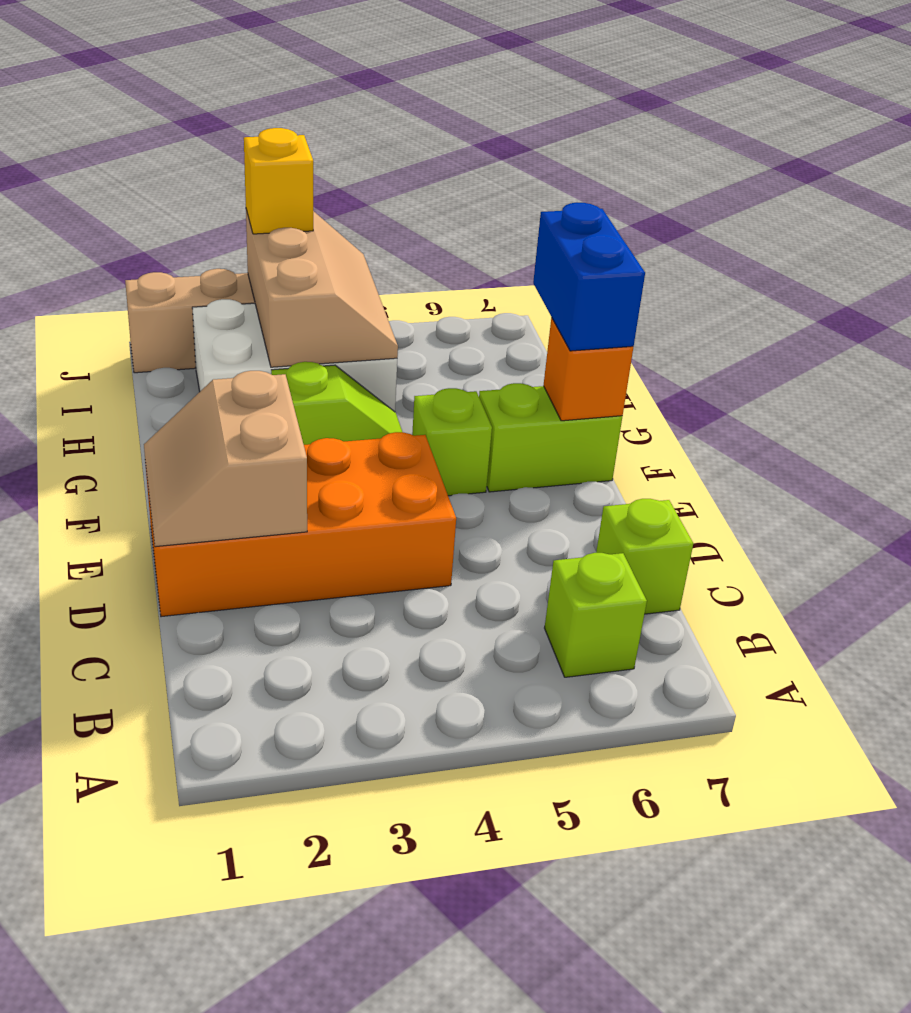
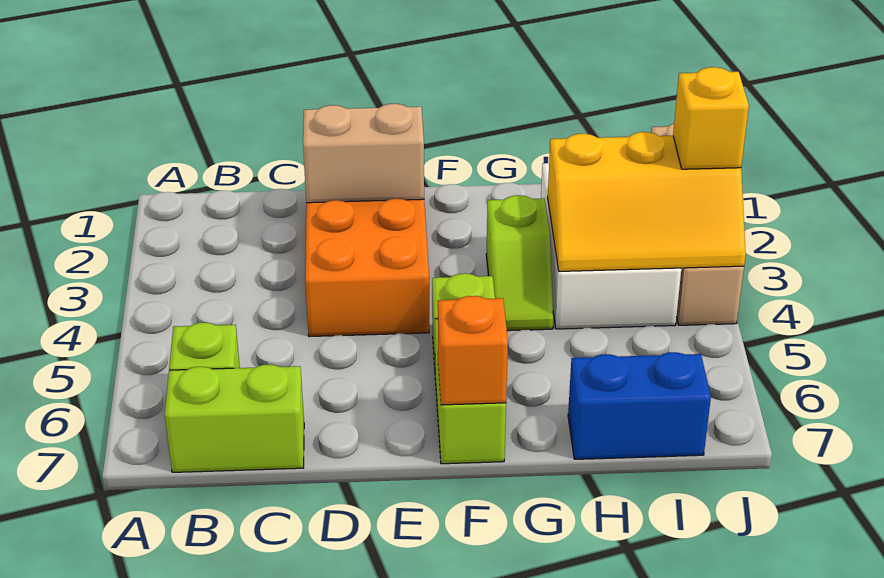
lime 1x1 brick [596,499,693,614] -> lime 1x2 brick [165,364,304,472]
blue 1x2 brick [533,203,645,351] -> blue 1x2 brick moved to [568,352,711,459]
tan 2x3 slope [246,210,398,367] -> yellow 2x3 slope [548,132,746,271]

